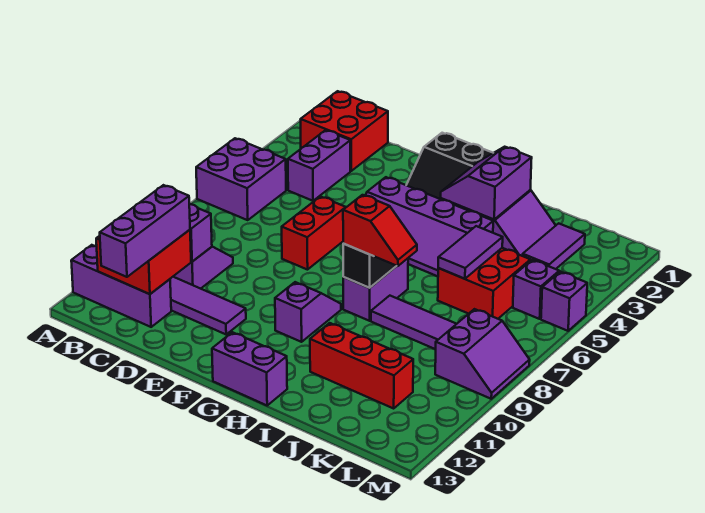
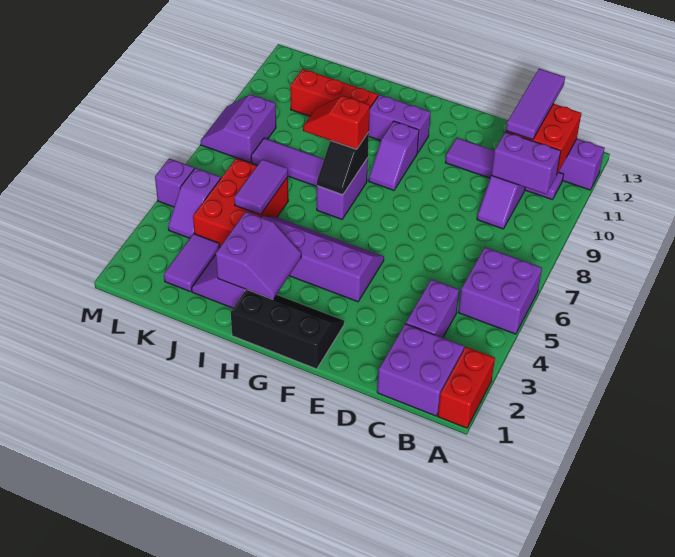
red 2x2 brick [301,91,388,171] -> purple 2x2 brick [377,324,464,416]
purple 1x3 brick [100,185,190,277] -> purple 1x3 tile [506,69,565,140]
red 1x2 brick [282,196,346,270] -> red 1x2 brick moved to [438,347,495,428]
purple 1x2 brick [212,332,287,405] -> purple 1x2 brick moved to [369,95,431,153]
red 2x2 brick [438,248,530,319] -> red 2x3 brick [193,158,288,248]

